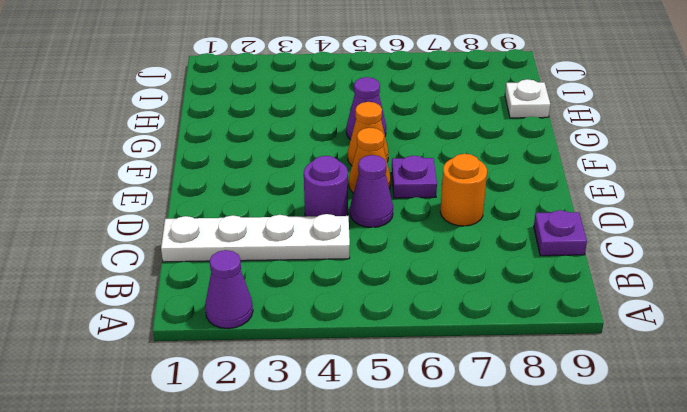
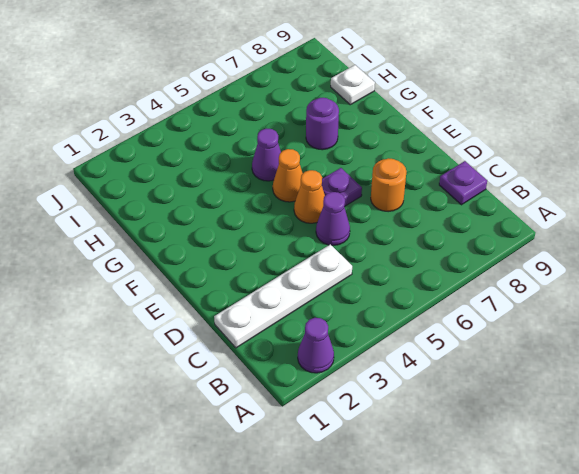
purple 1x1 round brick [304,156,348,216] -> purple 1x1 round brick moved to [306,98,339,150]

